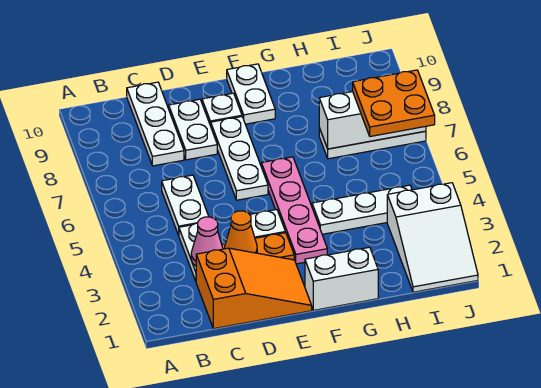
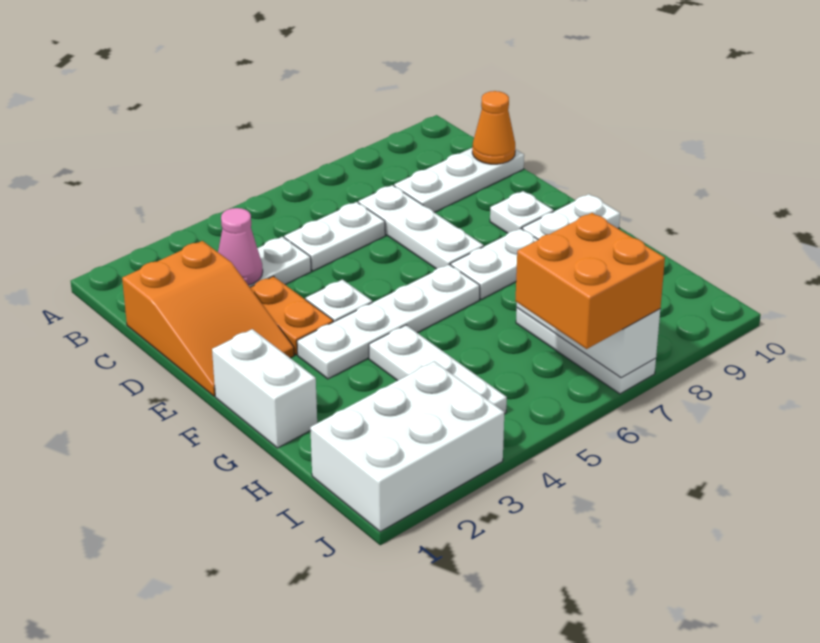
orange 1x1 cone [225,211,257,253] -> orange 1x1 cone moved to [472,91,515,164]
white 1x2 plate [169,99,217,160] -> white 1x2 plate moved to [451,228,538,299]
white 1x3 plate [211,117,268,200] -> white 1x3 plate turned to [358,185,484,269]
pink 1x4 plate [261,157,327,264] -> white 1x4 plate [297,264,480,379]
white 2x3 slope [387,183,478,292] -> white 2x3 brick [310,361,504,532]
orange 2x2 plate [353,70,435,136] -> orange 2x2 brick [515,213,665,349]

